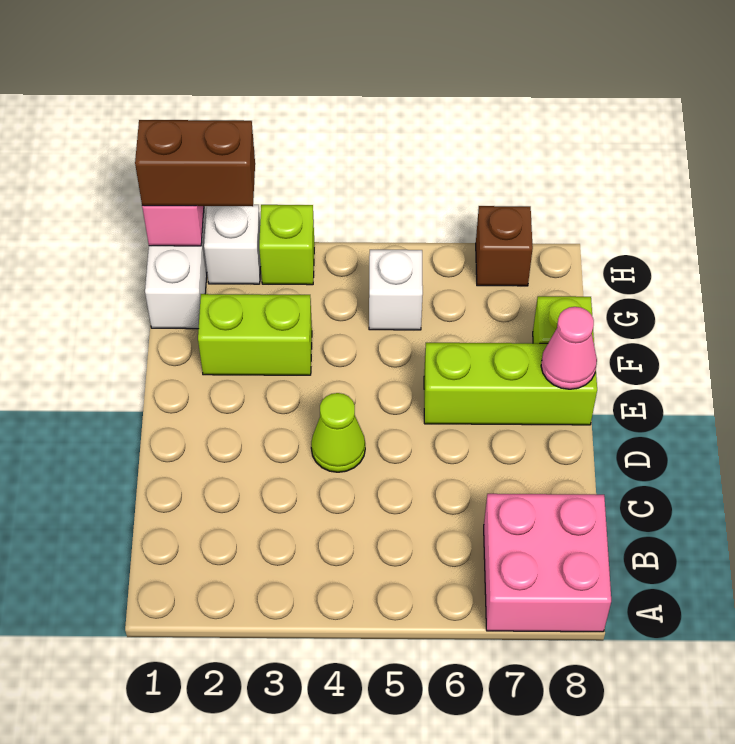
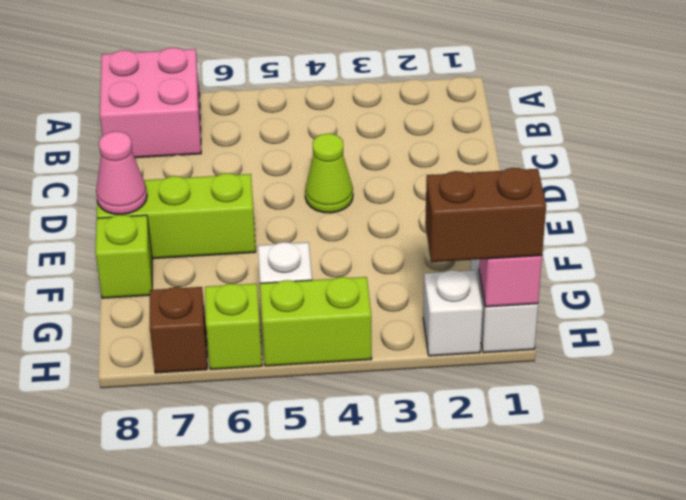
lime 1x2 brick [198,294,312,375] -> lime 1x2 brick moved to [260,277,372,366]
lime 1x1 brick [259,205,314,285] -> lime 1x1 brick moved to [205,284,262,370]

